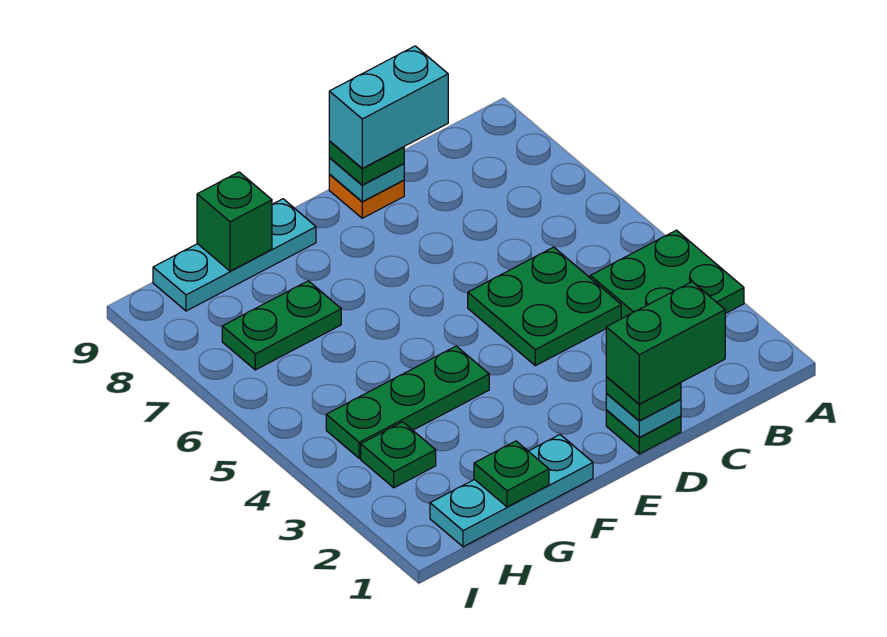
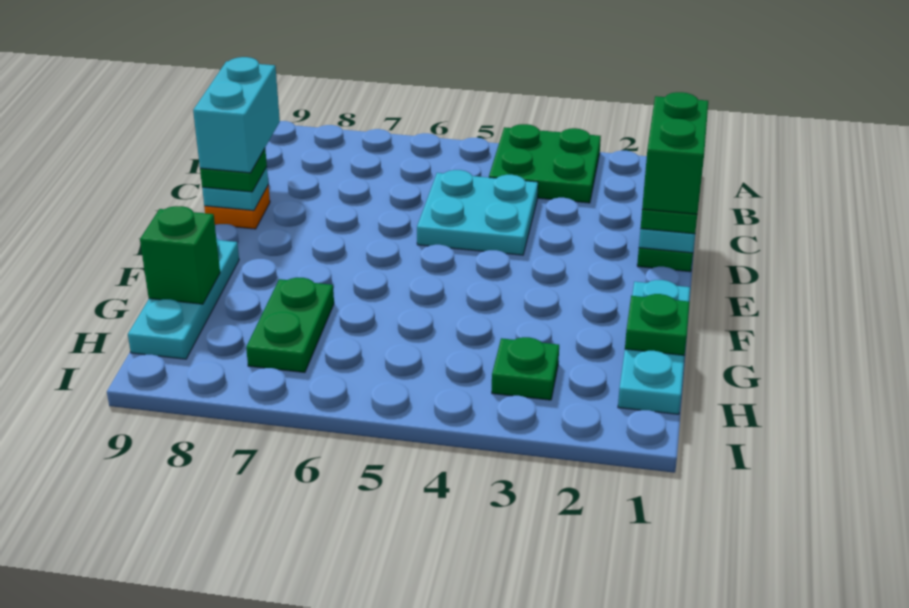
green 2x2 plate [468,247,621,366] -> cyan 2x2 plate [417,170,538,255]
green 1x3 plate [326,346,489,458] -> none

